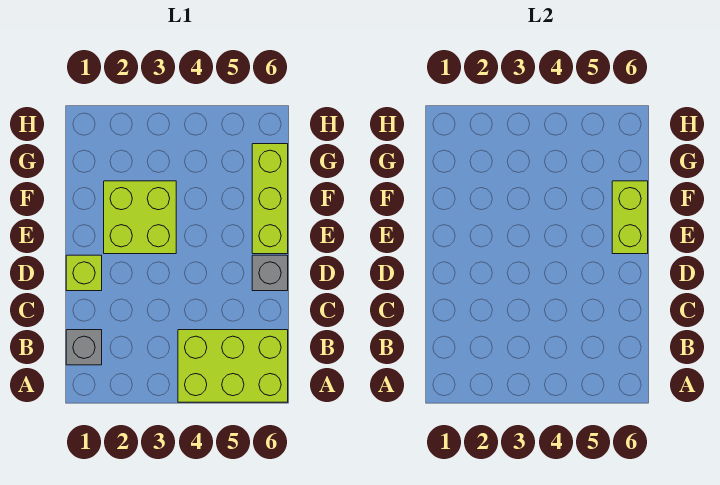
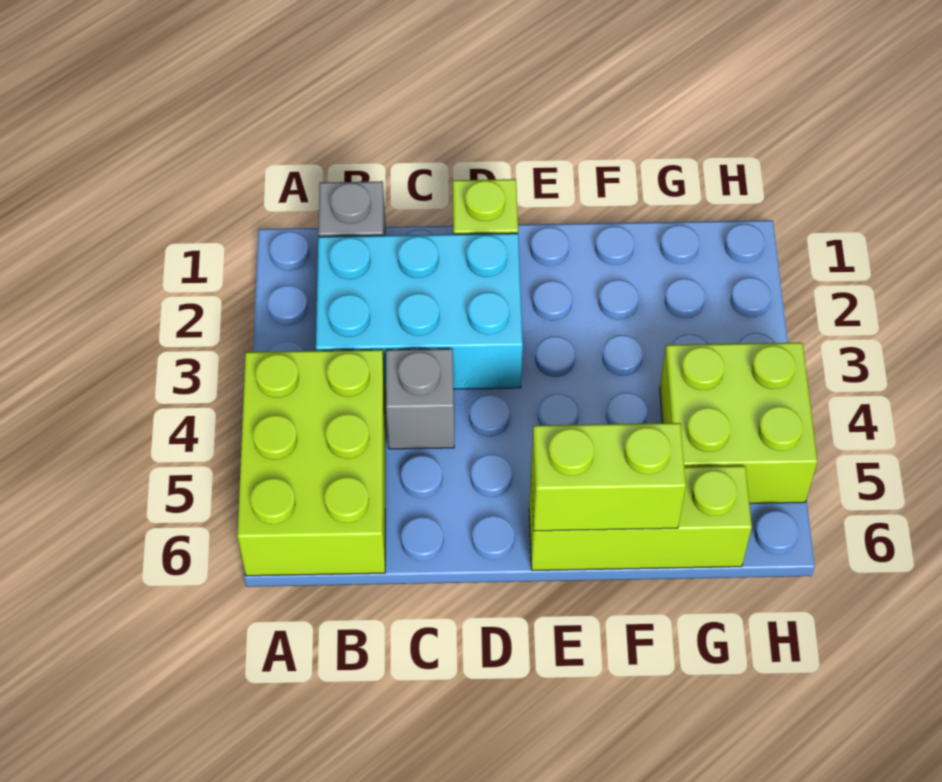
none -> cyan 2x3 brick [316,233,523,390]
grey 1x1 brick [252,255,288,291] -> grey 1x1 brick moved to [386,349,454,449]
lime 2x2 brick [104,181,176,254] -> lime 2x2 brick moved to [660,343,817,503]

